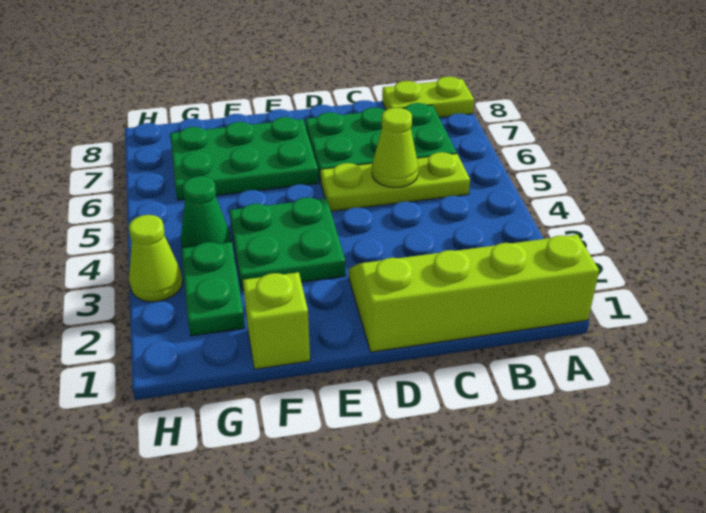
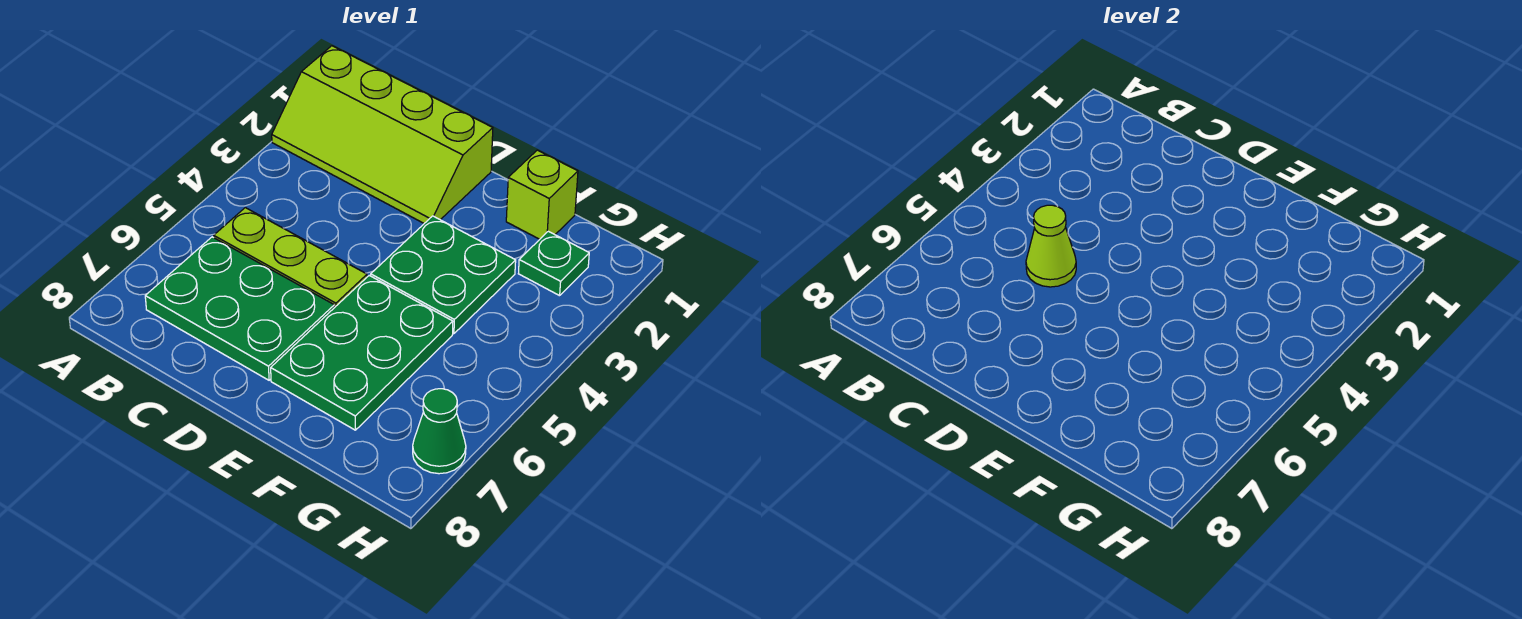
lime 1x2 plate [382,77,474,117] -> none
green 2x3 plate [170,117,318,200] -> green 2x3 plate turned to [271,275,453,430]
green 1x2 plate [181,242,245,336] -> green 1x1 plate [518,231,589,296]
green 1x1 cone [181,176,231,248] -> green 1x1 cone moved to [413,389,466,474]
lime 1x1 cone [129,215,182,302] -> none

